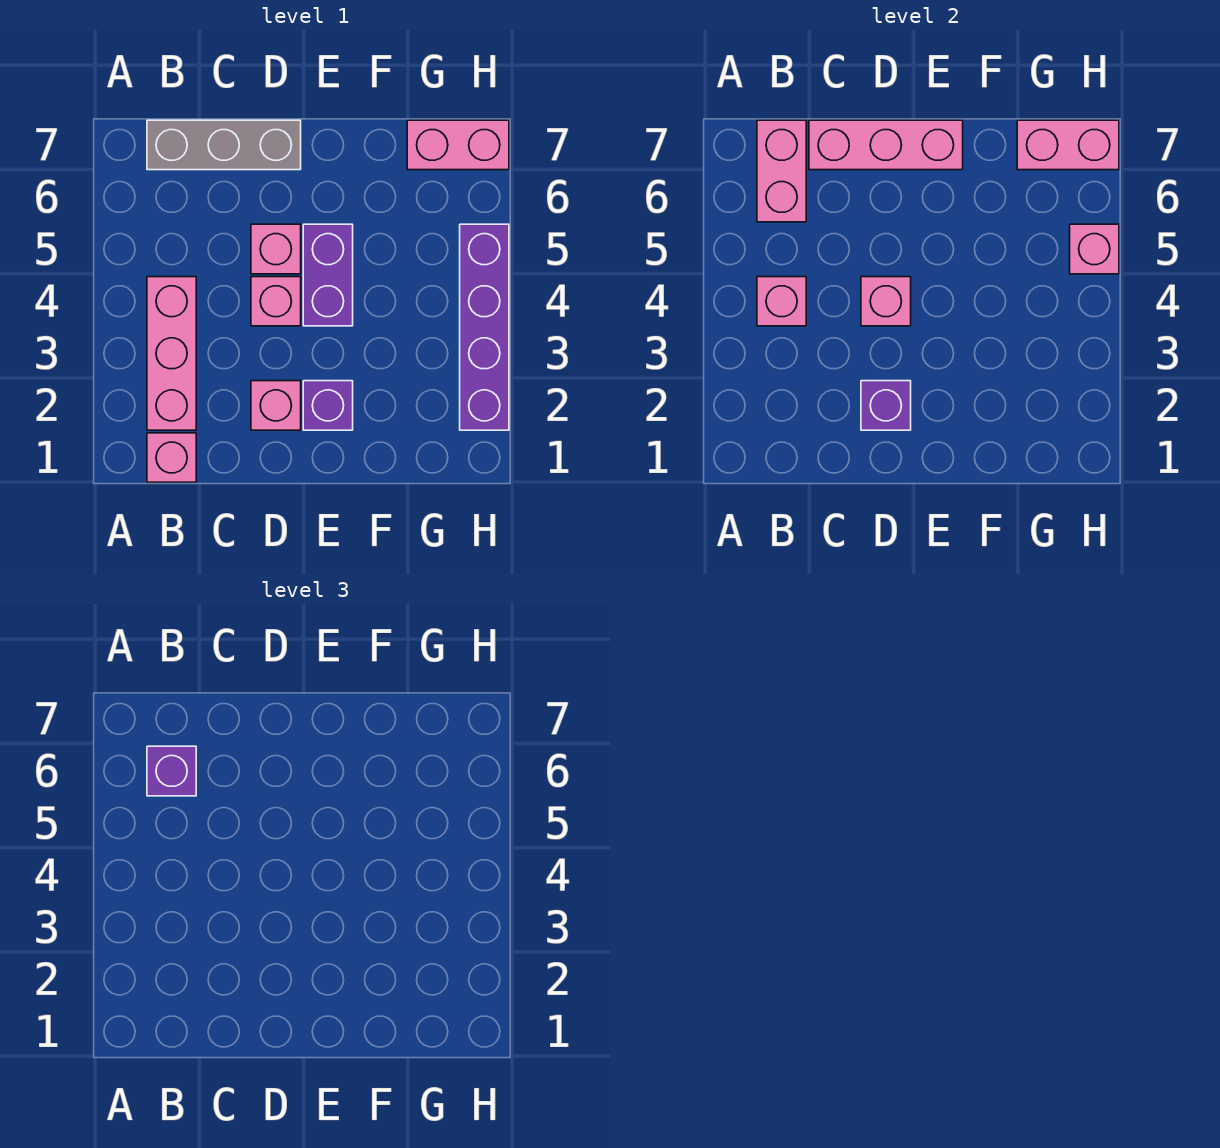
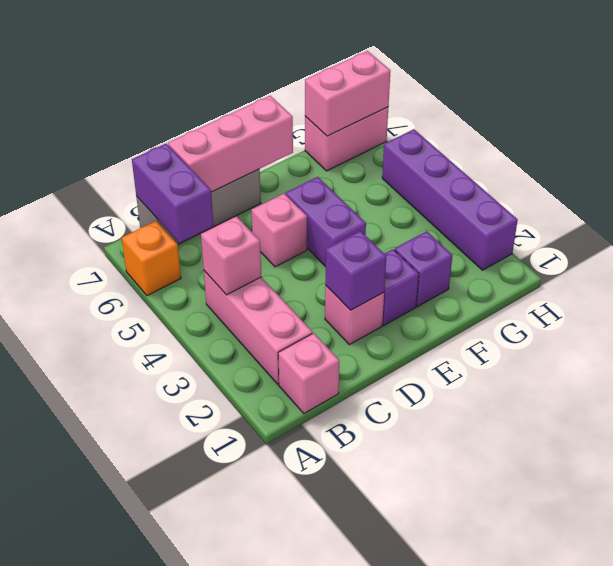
none -> orange 1x1 brick [122,221,181,296]
pink 1x2 brick [757,120,806,222] -> purple 1x2 brick [132,144,214,243]
purple 1x1 brick [147,746,196,796] -> purple 1x1 brick moved to [395,231,453,306]
pink 1x1 brick [251,277,301,326] -> none
pink 1x1 brick [861,277,911,326] -> none
pink 1x1 brick [1070,224,1119,274] -> none

